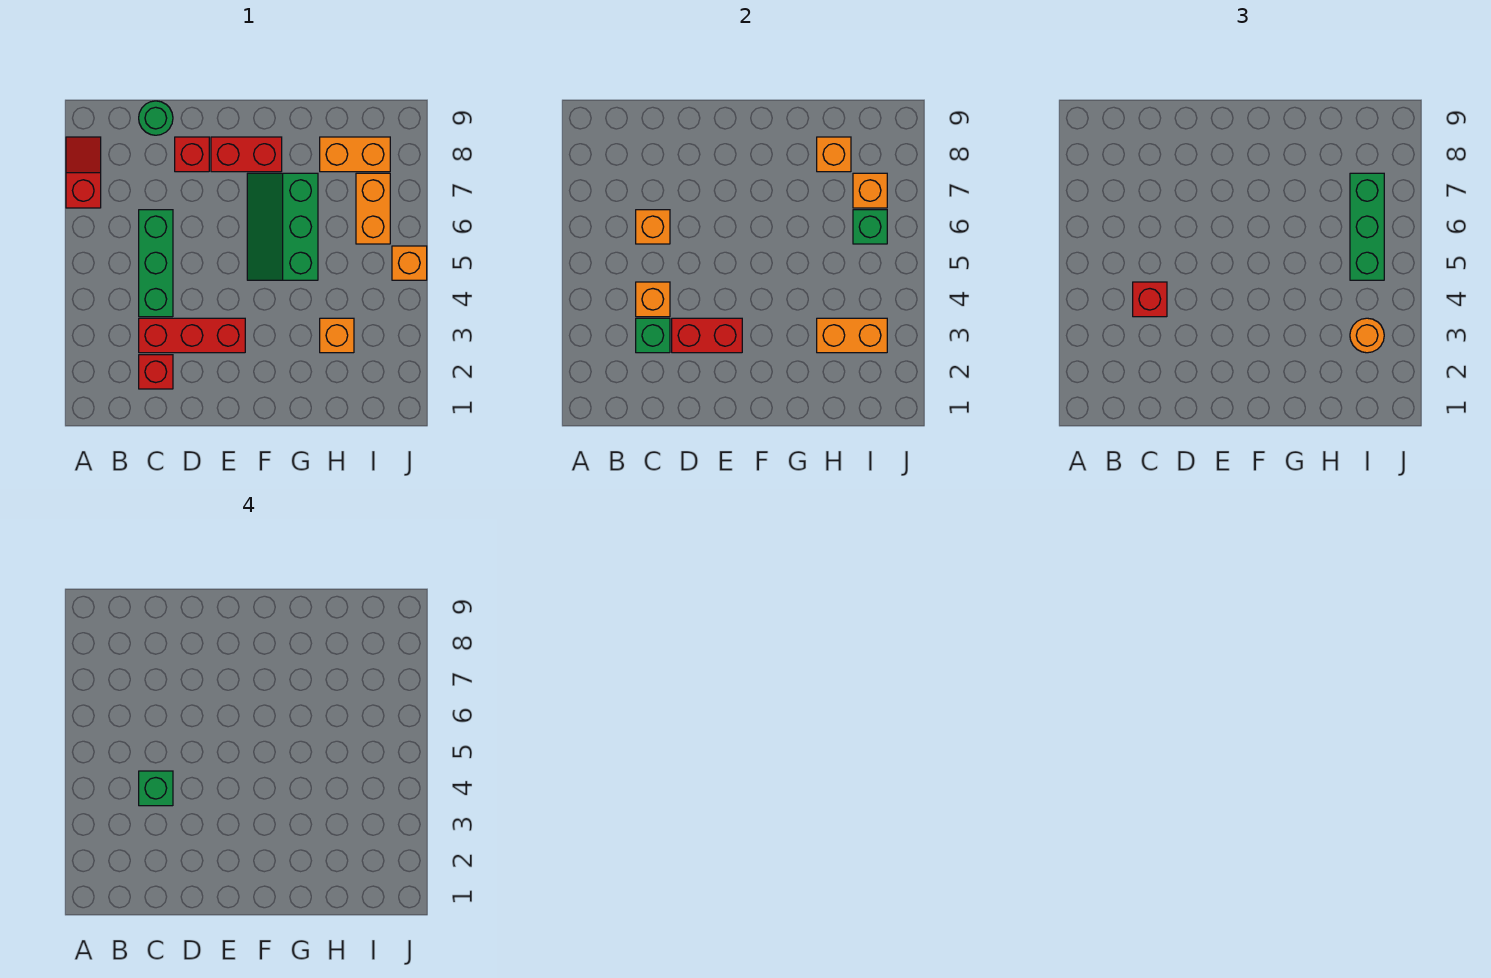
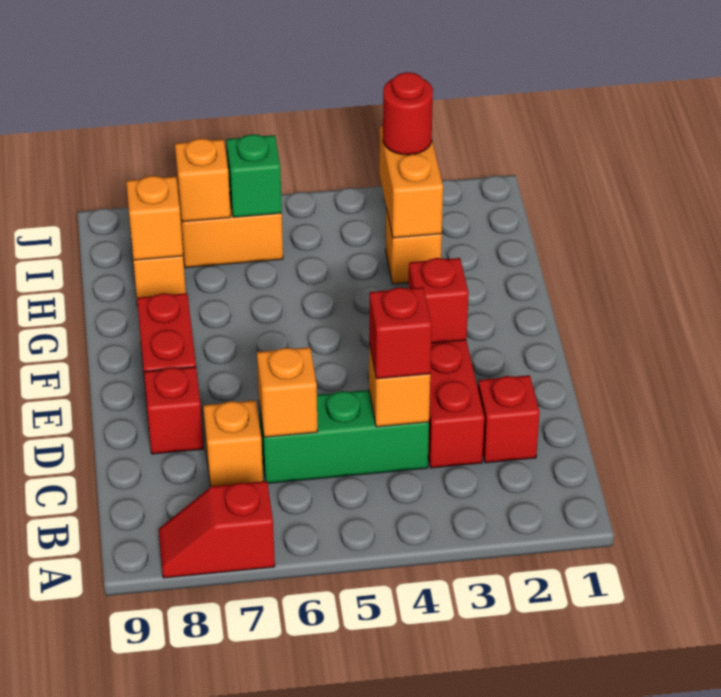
green 1x1 brick [636,318,670,353] -> none
green 1x1 brick [139,771,173,806] -> none
green 1x1 round brick [139,101,173,135] -> none
red 1x2 brick [672,318,742,353] -> red 1x1 brick [408,258,469,343]
green 2x3 slope [247,173,318,280] -> none
orange 1x1 round brick [1350,318,1384,353] -> red 1x1 round brick [383,72,433,155]
green 1x3 brick [1350,173,1384,280] -> none
orange 1x1 brick [392,246,427,280] -> orange 1x1 brick moved to [203,400,263,487]

